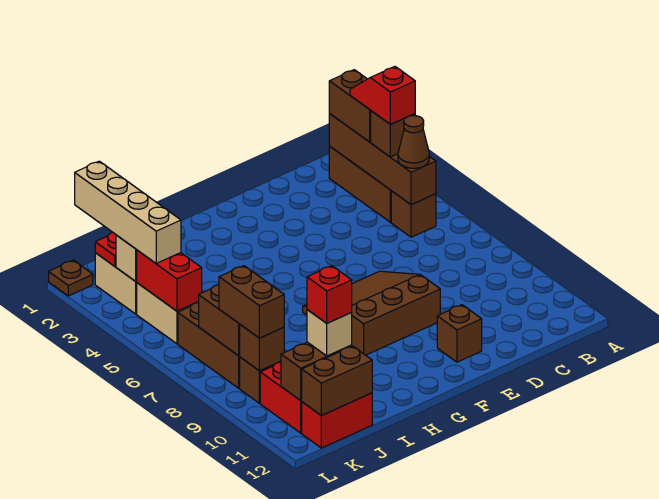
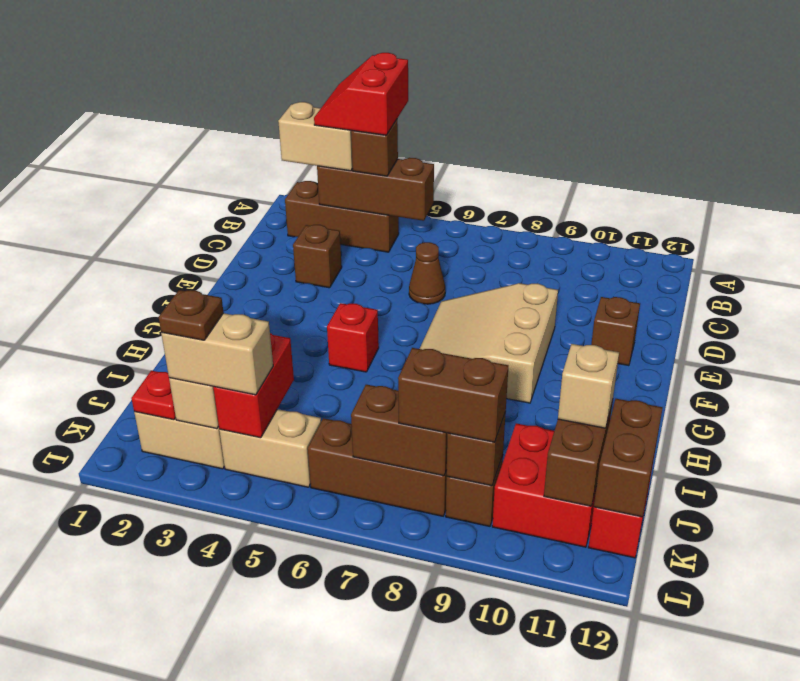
brown 1x4 brick [329,113,436,205] -> brown 1x3 brick [317,158,434,221]
brown 1x2 brick [329,70,371,142] -> tan 1x2 brick [278,102,353,171]
red 1x2 slope [350,67,415,124] -> red 2x2 slope [314,53,408,135]
brown 1x1 brick [391,191,436,237] -> brown 1x1 brick moved to [293,225,342,288]
brown 1x1 cone [398,116,429,168] -> brown 1x1 cone moved to [409,242,445,304]
brown 3x3 slope [303,271,440,355] -> tan 3x3 slope [420,283,558,403]
red 1x1 brick [307,266,352,323] -> red 1x1 brick moved to [327,303,379,372]
tan 1x4 brick [75,161,181,263] -> tan 1x2 brick [161,313,273,395]
red 1x2 brick [137,250,202,311] -> red 1x2 brick turned to [213,333,294,438]
brown 1x1 plate [49,260,93,296] -> brown 1x1 plate moved to [159,290,224,340]

